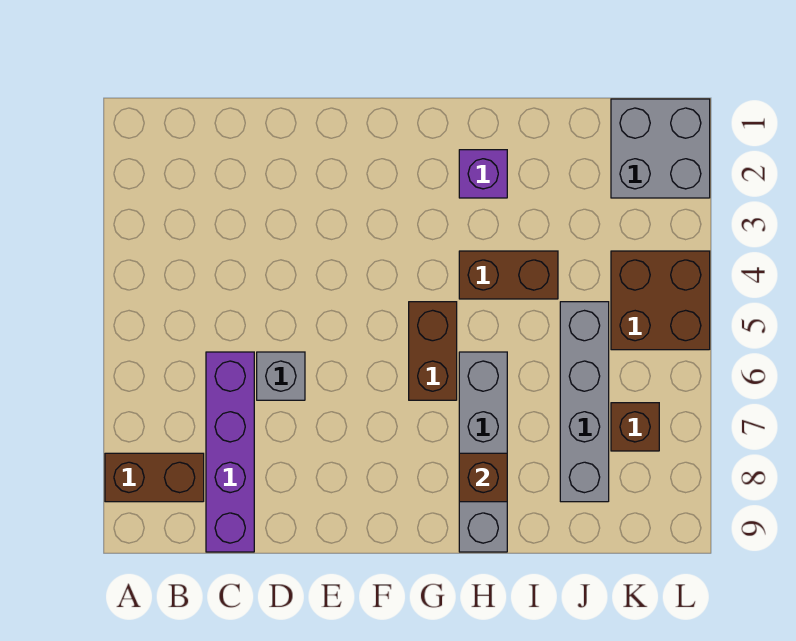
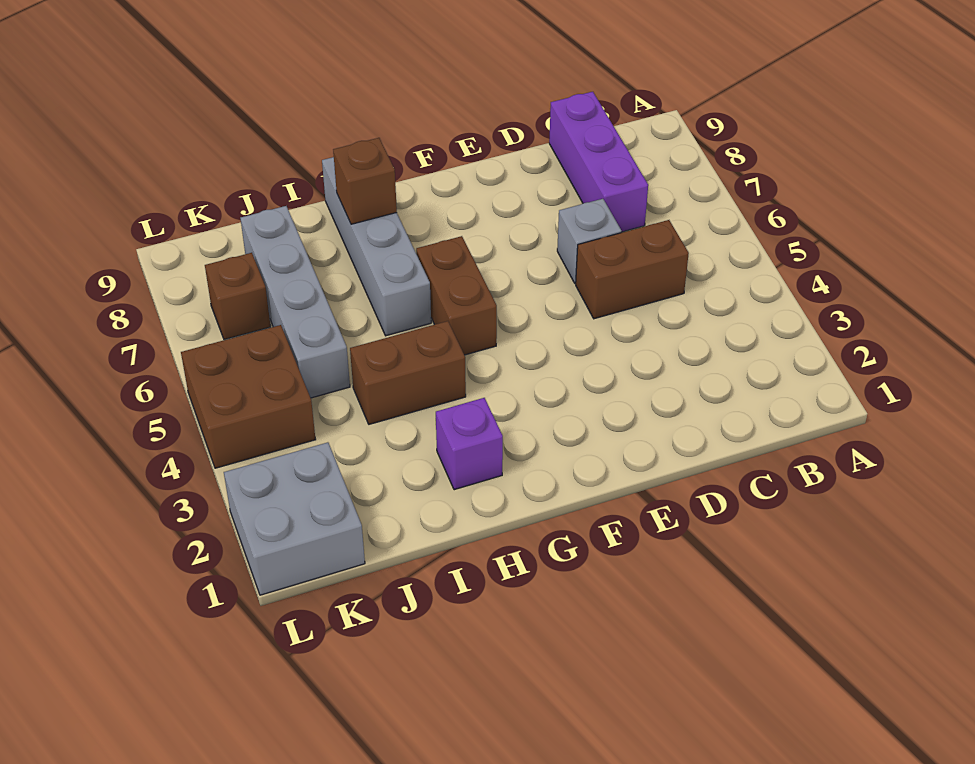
brown 1x2 brick [105,453,204,502] -> brown 1x2 brick moved to [576,220,689,319]
purple 1x4 brick [206,352,254,552] -> purple 1x3 brick [549,92,648,232]

